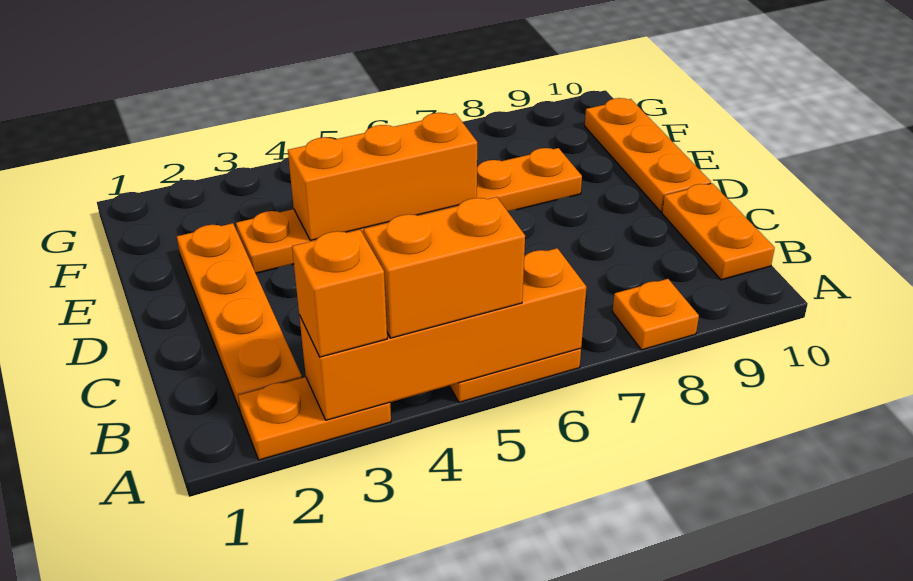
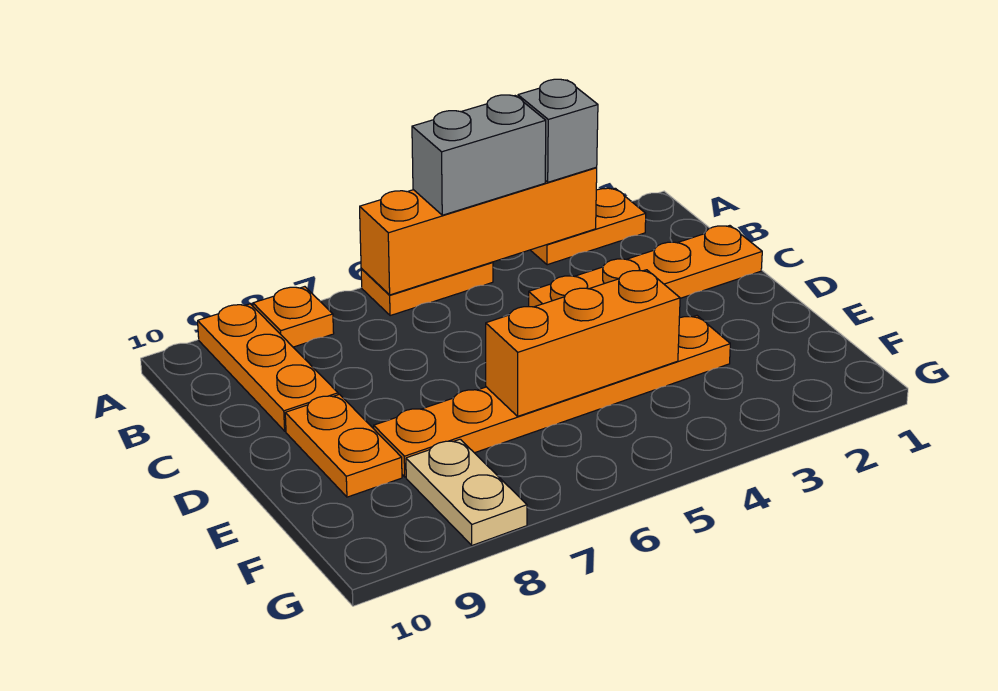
orange 1x1 brick [292,230,387,357] -> grey 1x1 brick [518,79,598,182]
orange 1x2 brick [364,197,525,338] -> grey 1x2 brick [412,95,546,215]
orange 1x4 plate [177,223,302,412] -> orange 1x4 plate turned to [529,226,762,307]
orange 1x2 plate [662,183,775,280] -> orange 1x2 plate moved to [285,394,402,497]
orange 1x3 plate [585,98,711,212] -> orange 1x3 plate moved to [198,304,338,431]
none -> tan 1x2 plate [406,439,527,545]

